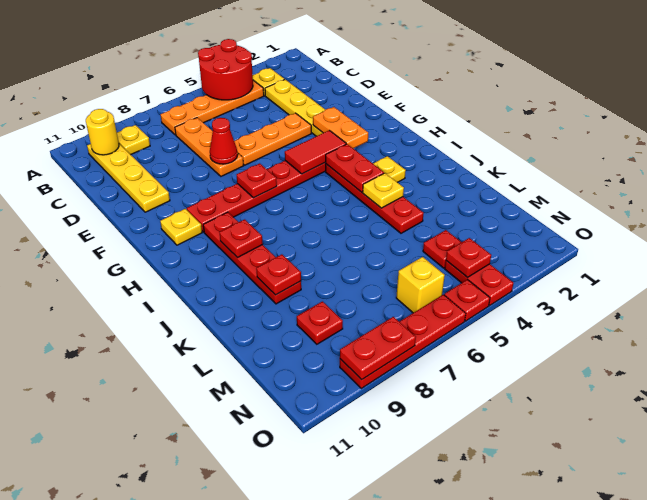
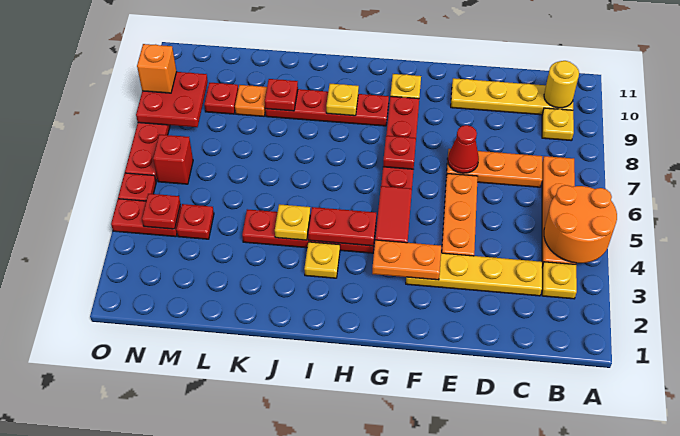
red 2x2 round brick [198,39,253,100] -> orange 2x2 round brick [544,185,617,263]
red 1x1 plate [220,219,263,258] -> yellow 1x1 plate [326,84,359,116]
none -> orange 1x1 plate [235,85,267,116]
yellow 1x1 brick [396,257,445,313] -> red 1x1 brick [153,134,193,184]
red 1x2 plate [340,317,416,380] -> red 2x2 plate [136,72,208,127]
none -> orange 1x1 brick [137,44,177,93]

